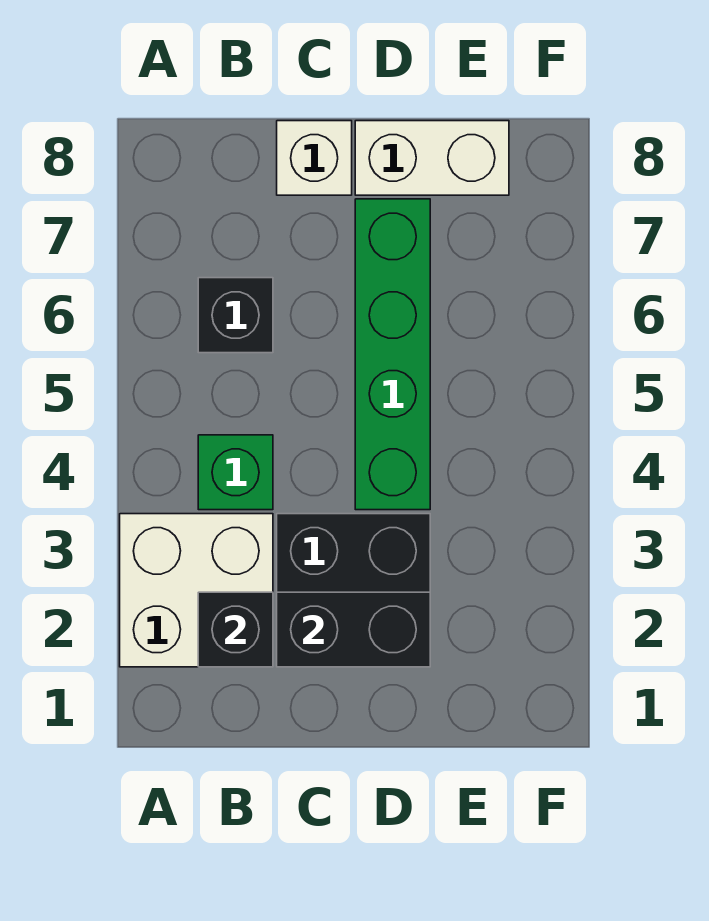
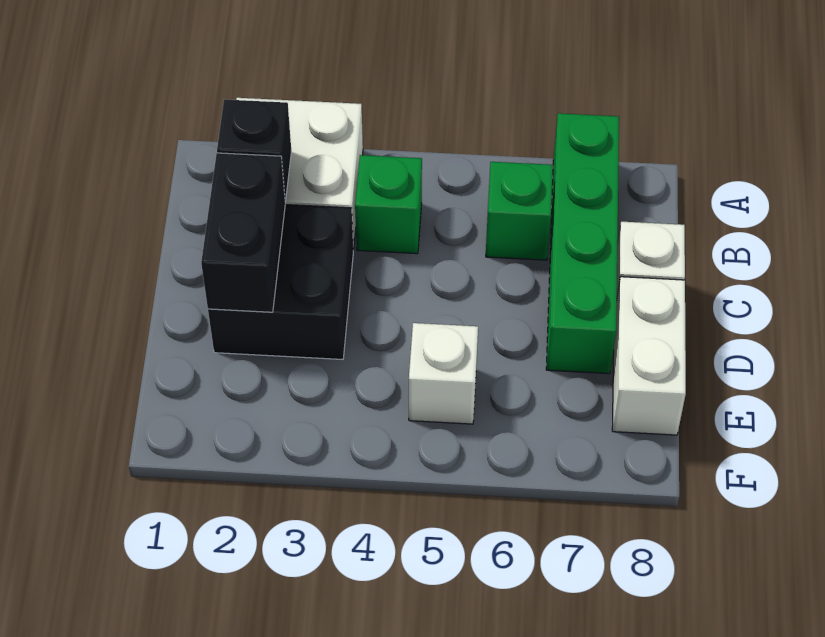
black 1x1 brick [198,278,273,353] -> green 1x1 brick [486,162,553,260]
green 1x4 brick [355,199,430,510] -> green 1x4 brick turned to [546,113,619,374]
none -> white 1x1 brick [409,323,478,424]

